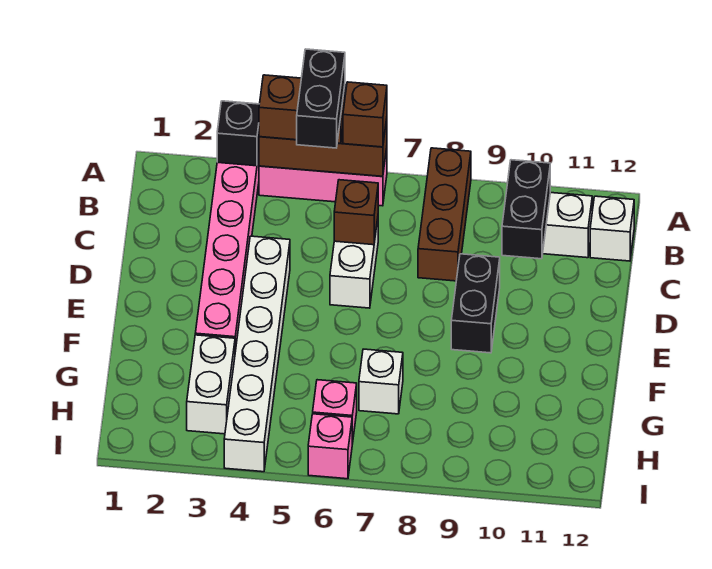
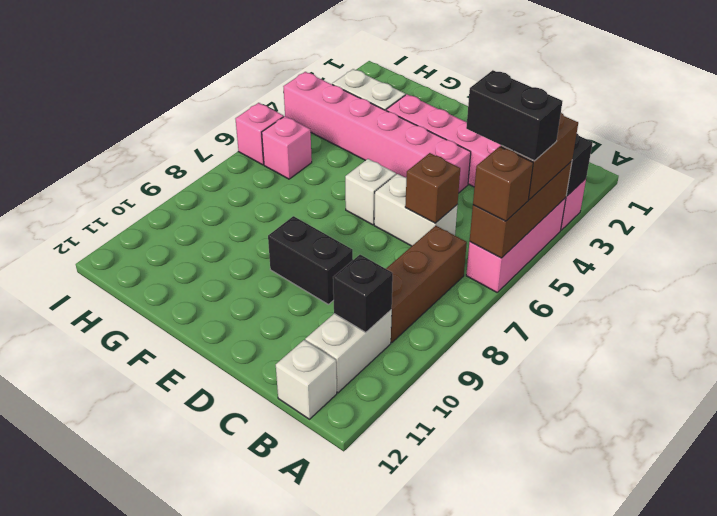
brown 1x3 brick [418,148,471,281] -> brown 1x3 brick turned to [386,226,467,343]
black 1x2 brick [502,160,550,259] -> black 1x1 brick [333,255,393,332]
white 1x6 brick [224,236,290,472] -> pink 1x6 brick [283,72,471,193]
white 1x1 brick [359,349,403,414] -> white 1x1 brick moved to [345,159,396,225]

